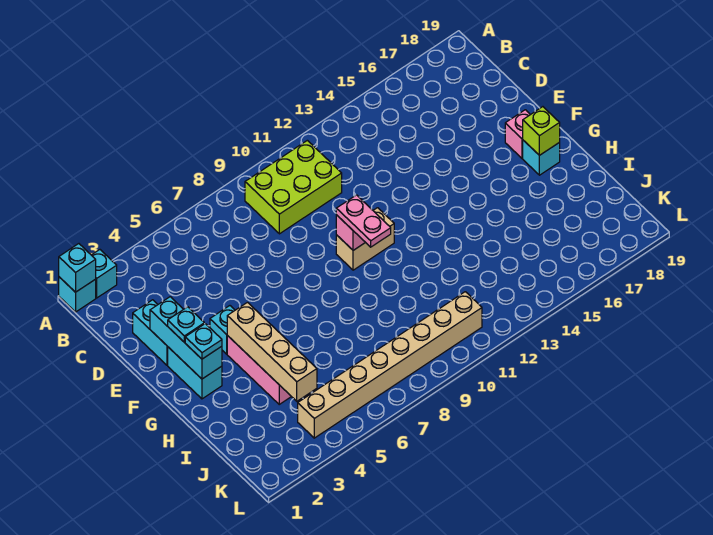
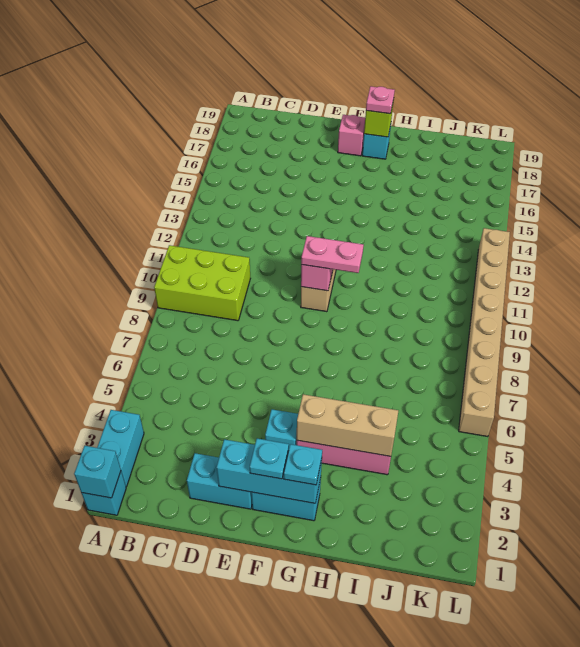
cyan 1x1 brick [92,250,117,298] -> cyan 1x2 brick [97,410,144,487]
lime 2x3 brick [245,140,342,234] -> lime 2x3 brick turned to [154,245,250,321]
tan 1x4 brick [227,302,317,401] -> tan 1x3 brick [297,394,398,456]
none -> pink 1x1 plate [366,86,395,114]
tan 1x8 brick [298,292,482,438] -> tan 1x8 brick moved to [459,228,510,437]

